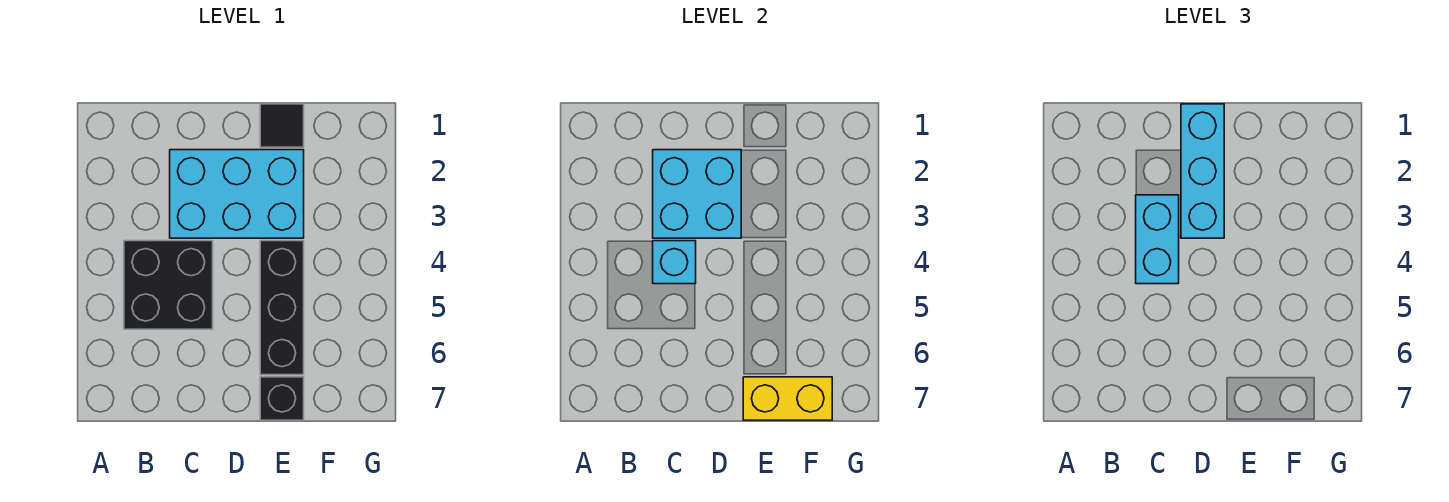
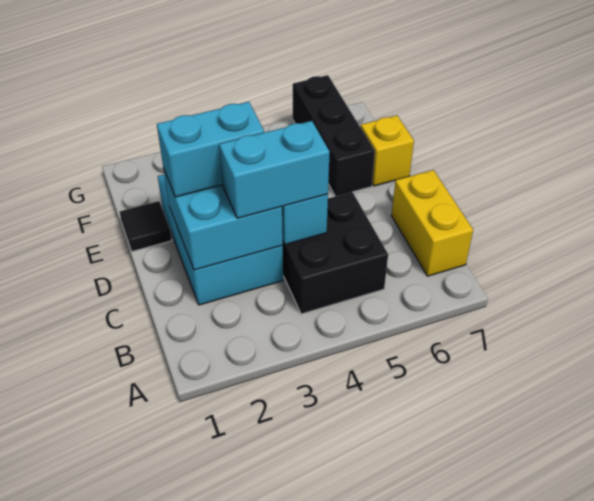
cyan 1x3 brick [1181,104,1224,238] -> cyan 1x2 brick [157,102,264,197]
black 1x3 brick [260,241,304,375] -> black 1x3 brick turned to [293,75,375,196]
black 1x1 brick [260,377,304,420] -> yellow 1x1 brick [361,115,414,186]
yellow 1x2 brick [743,377,832,420] -> yellow 1x2 brick moved to [391,170,473,276]

